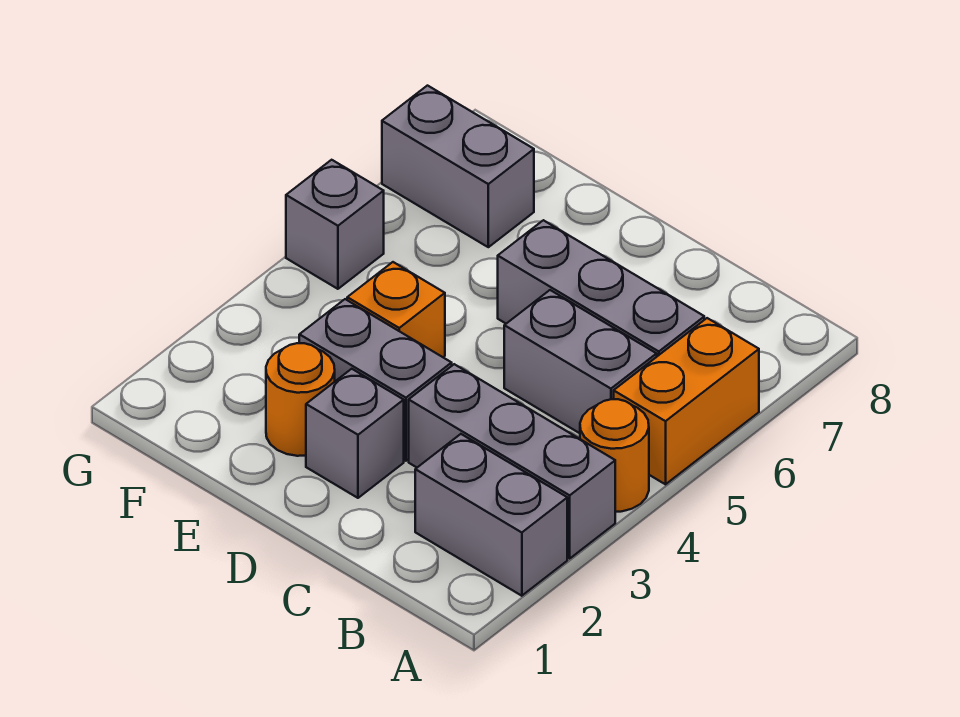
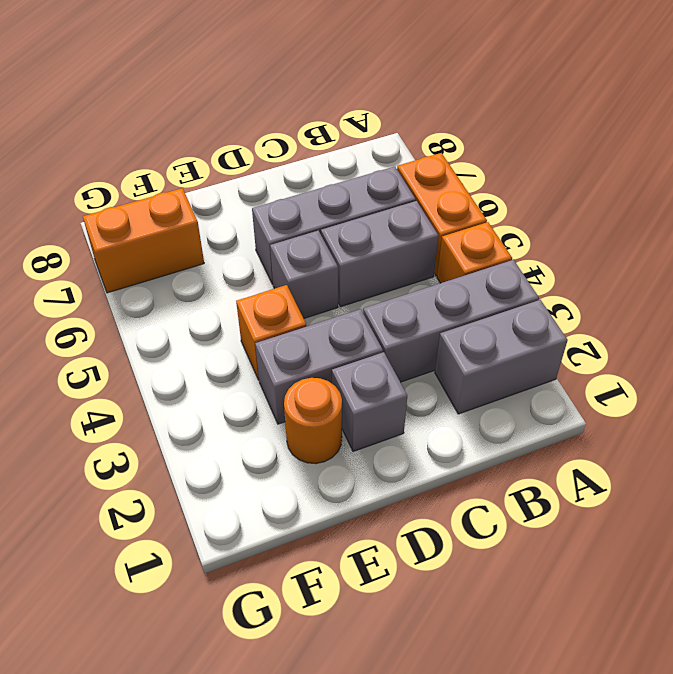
orange 1x1 round brick [580,399,649,512] -> orange 1x1 brick [437,222,512,283]
grey 1x2 brick [382,86,534,247] -> orange 1x2 brick [83,188,204,293]
grey 1x1 brick [286,160,384,289] -> grey 1x1 brick moved to [270,231,338,318]

